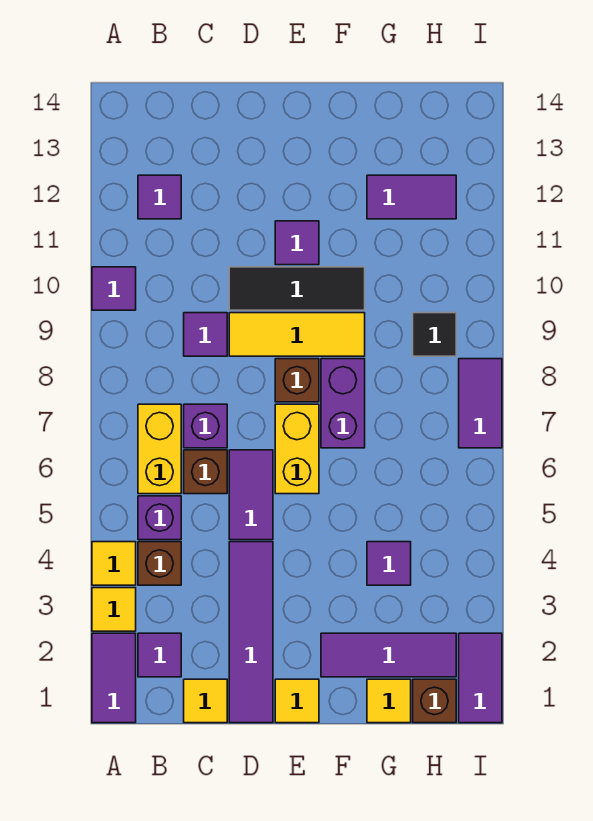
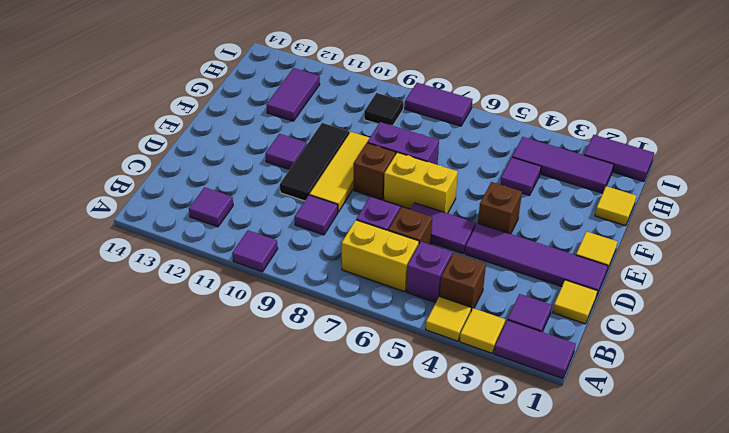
purple 1x3 tile [321,633,456,677] -> purple 1x3 tile turned to [512,137,614,193]
brown 1x1 brick [413,679,456,723] -> brown 1x1 brick moved to [478,182,522,234]

